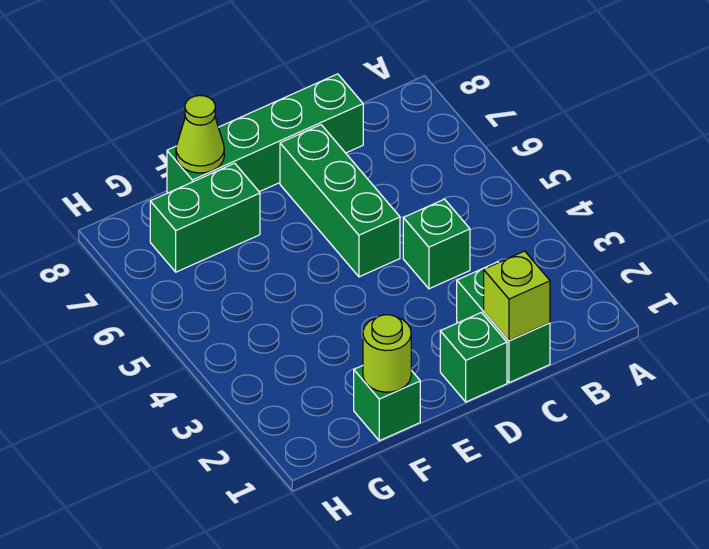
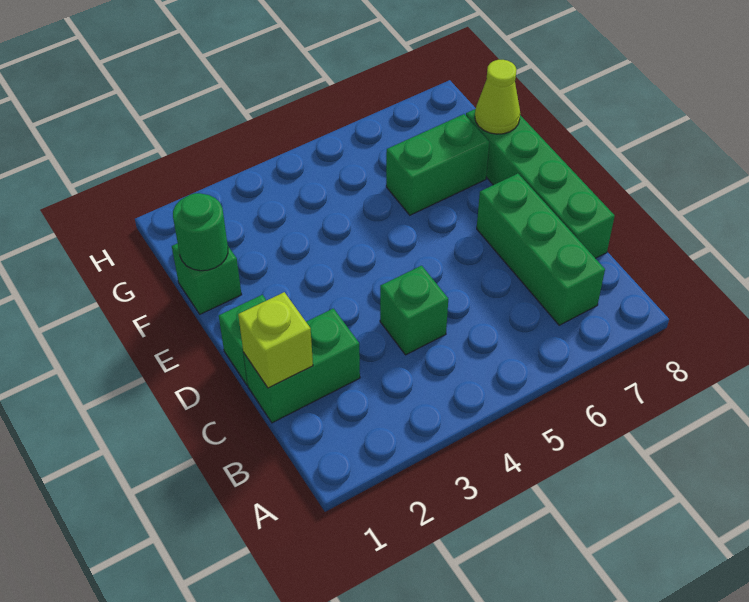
green 1x3 brick [280,125,400,277] -> green 1x3 brick turned to [477,174,605,325]
lime 1x1 round brick [363,315,411,392] -> green 1x1 round brick [173,193,228,271]
green 1x2 brick [150,163,260,272] -> green 1x2 brick turned to [386,114,489,215]

